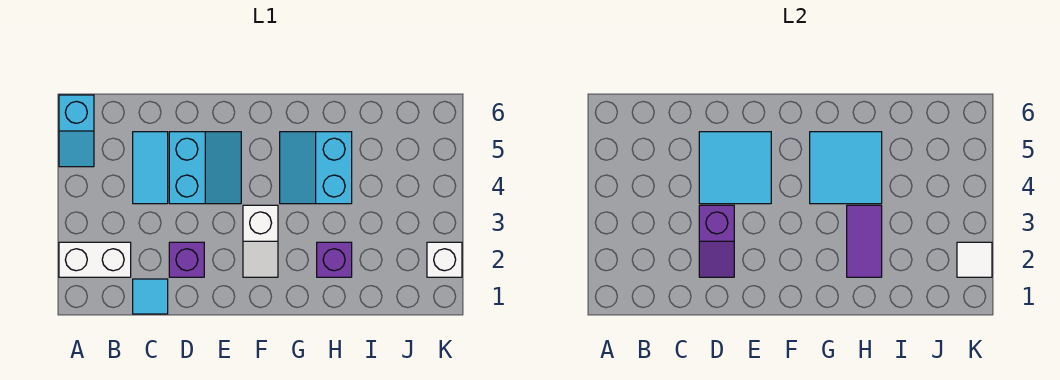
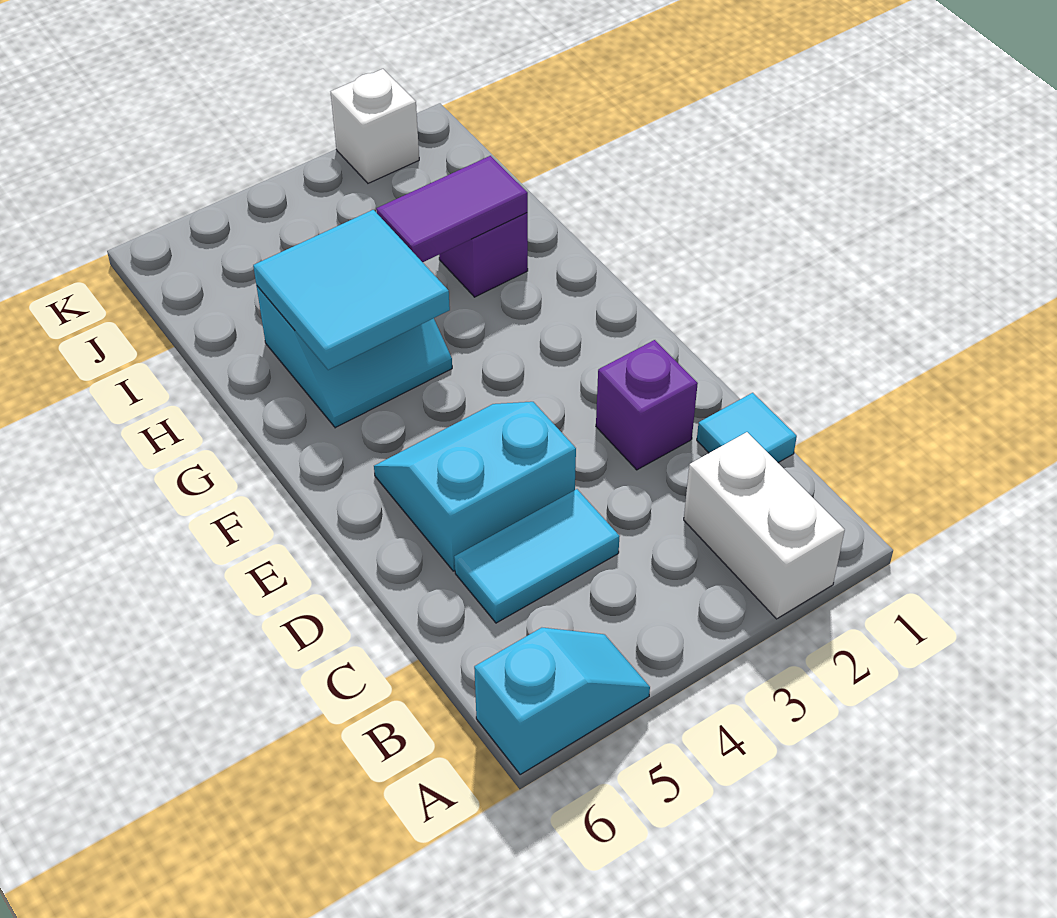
purple 1x2 slope [699,205,734,277] -> none
cyan 2x2 tile [699,132,771,204] -> none
white 1x2 slope [243,205,278,277] -> none
white 1x1 tile [957,242,992,277] -> none

